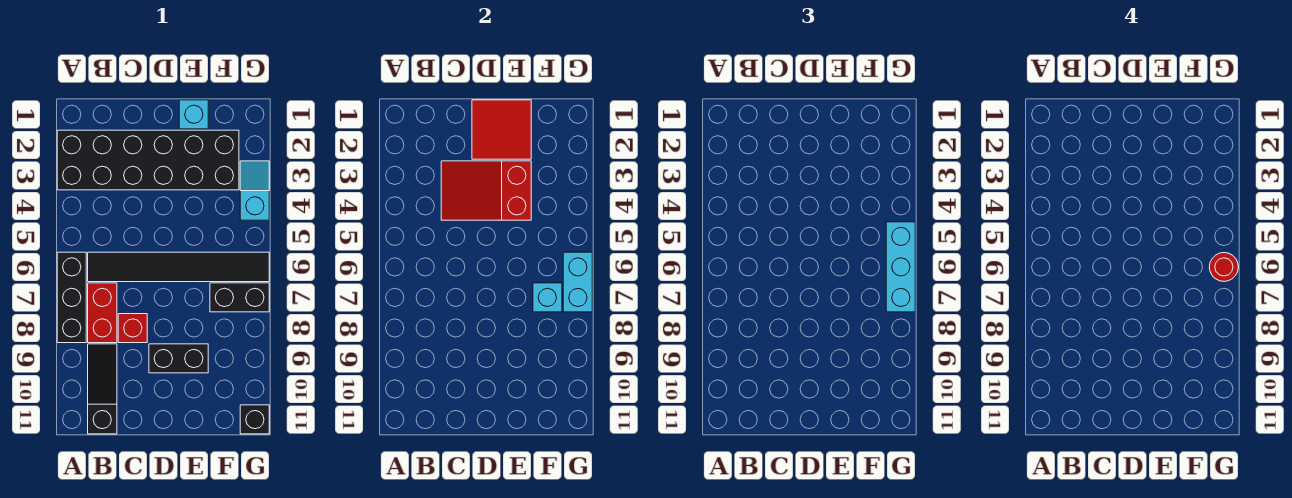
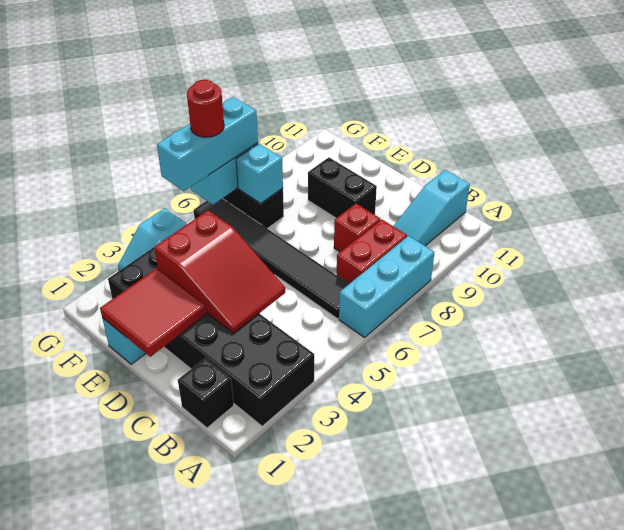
black 1x3 brick [57,252,86,343] -> cyan 1x3 brick [339,236,435,338]
black 1x3 slope [88,344,117,434] -> cyan 1x3 slope [394,170,470,246]
black 1x1 brick [240,405,269,434] -> black 1x1 brick moved to [178,358,234,428]

